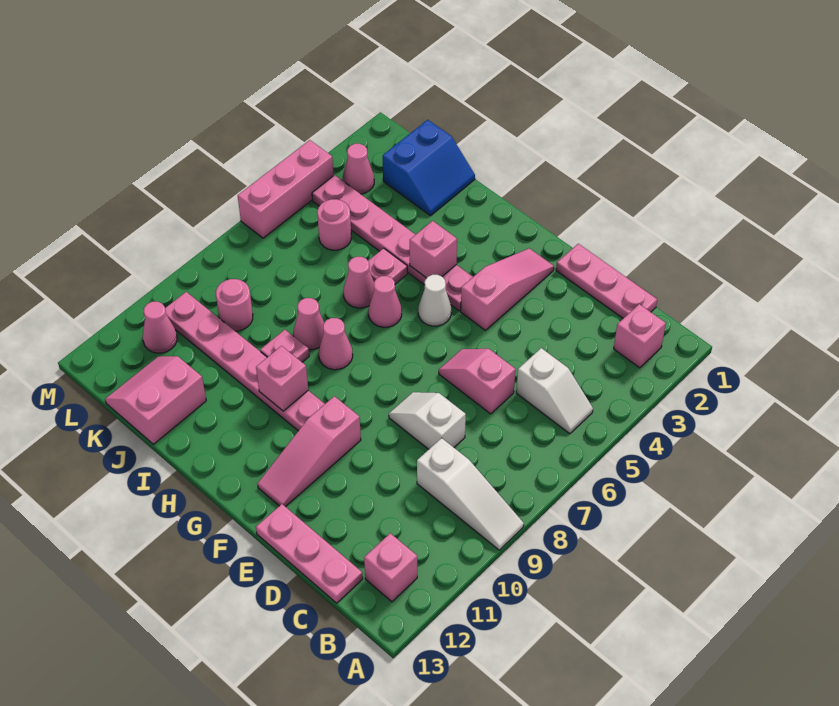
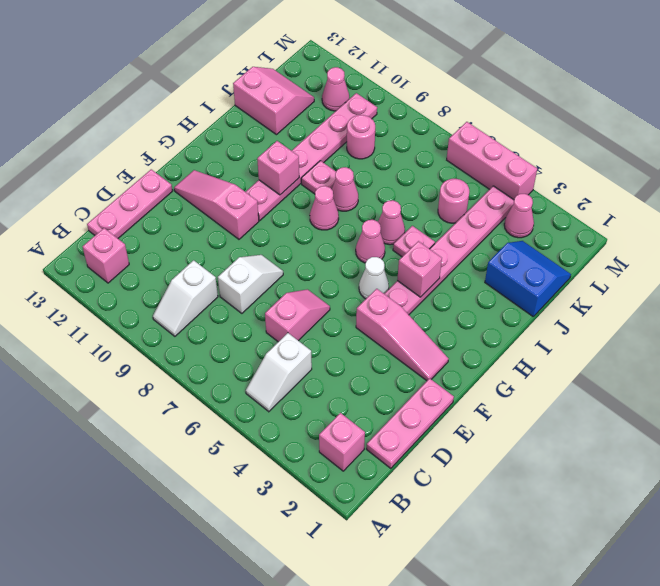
white 1x3 slope [417,438,524,550] -> white 1x2 slope [153,260,218,336]
blue 2x2 slope [383,120,475,216] -> blue 2x2 slope turned to [485,241,571,316]

